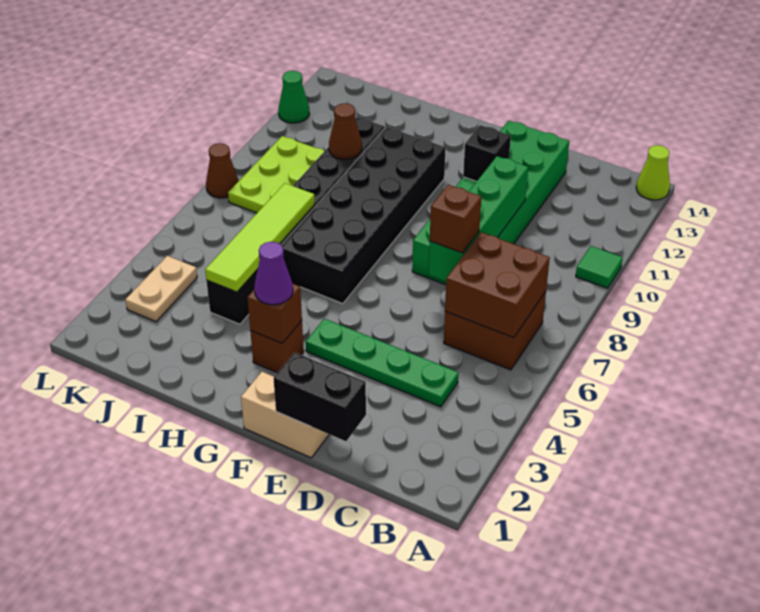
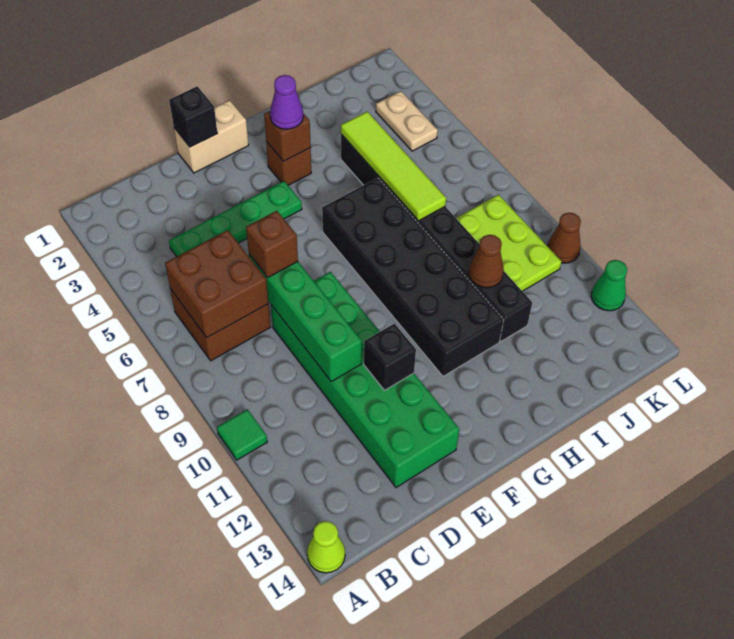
black 1x2 brick [273,352,366,441] -> black 1x1 brick [169,86,217,147]
brown 1x1 cone [206,143,239,198] -> brown 1x1 cone moved to [548,213,581,263]

